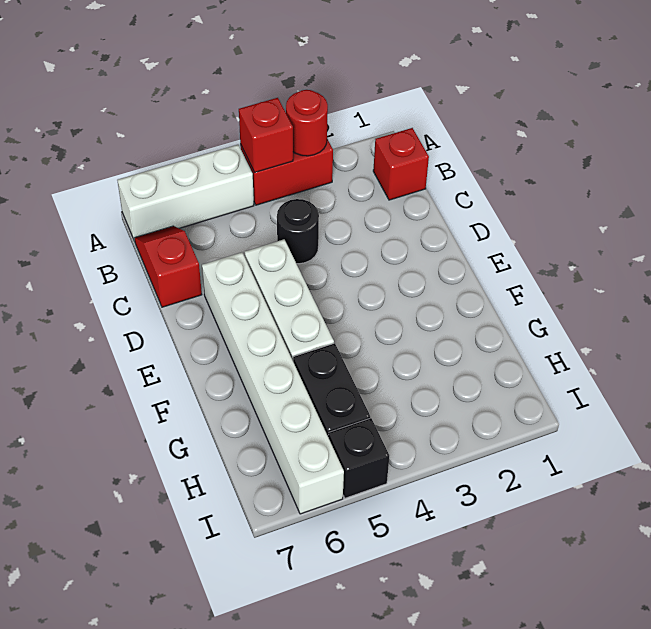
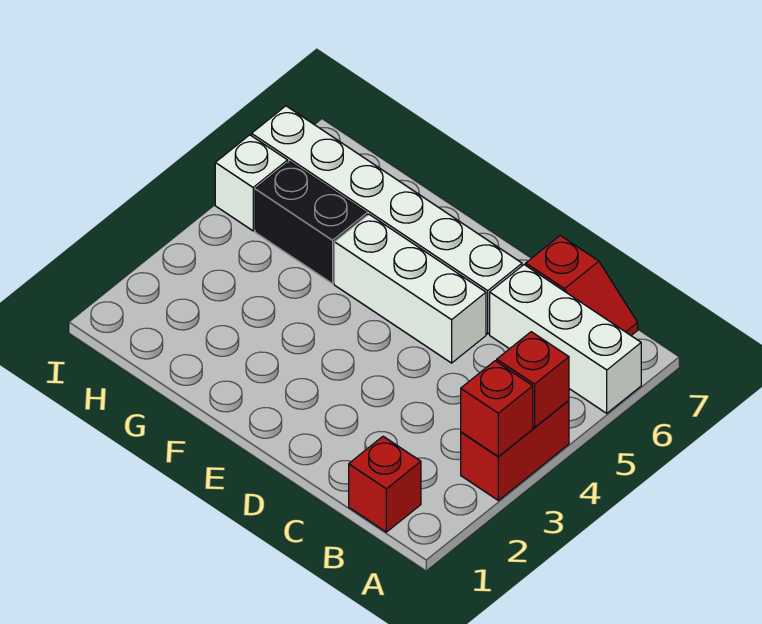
red 1x1 round brick [286,90,328,156] -> red 1x1 brick [461,361,533,456]
white 1x3 brick [118,145,254,241] -> white 1x3 brick turned to [490,265,641,413]
black 1x1 round brick [277,199,319,264] -> none
black 1x1 brick [328,418,389,498] -> white 1x1 brick [215,135,288,231]

